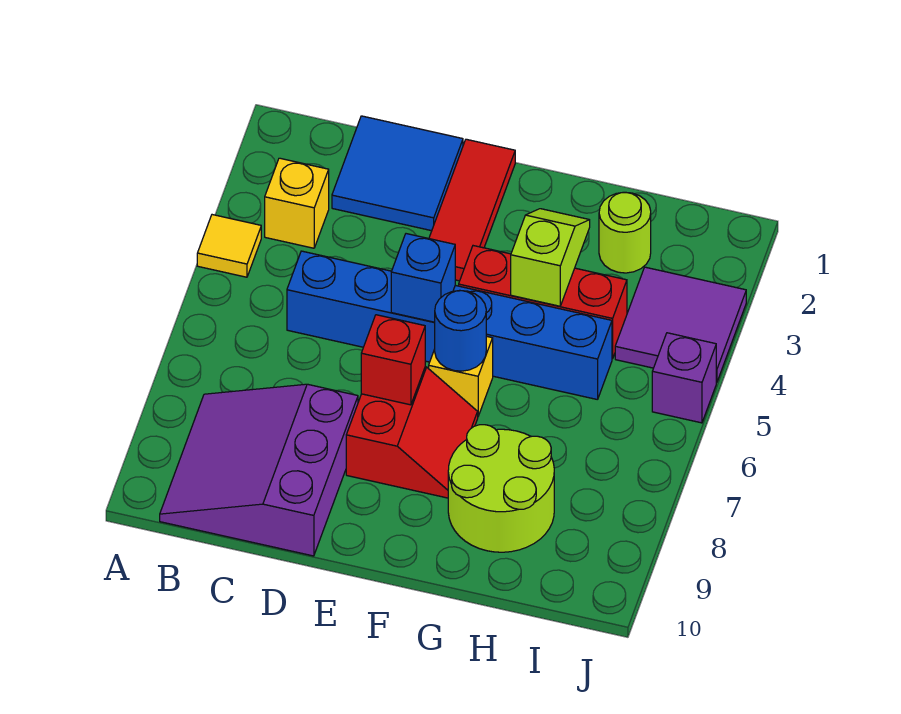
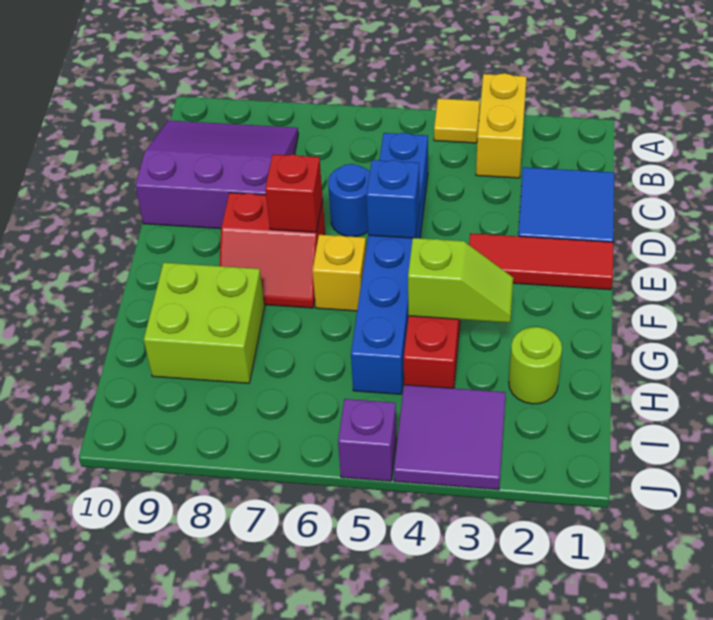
yellow 1x1 brick [265,158,329,248] -> yellow 1x2 brick [476,73,527,178]
blue 1x1 round brick [434,290,486,371] -> blue 1x1 round brick moved to [328,164,370,237]
lime 2x2 round brick [448,425,554,552] -> lime 2x2 brick [144,263,265,383]

